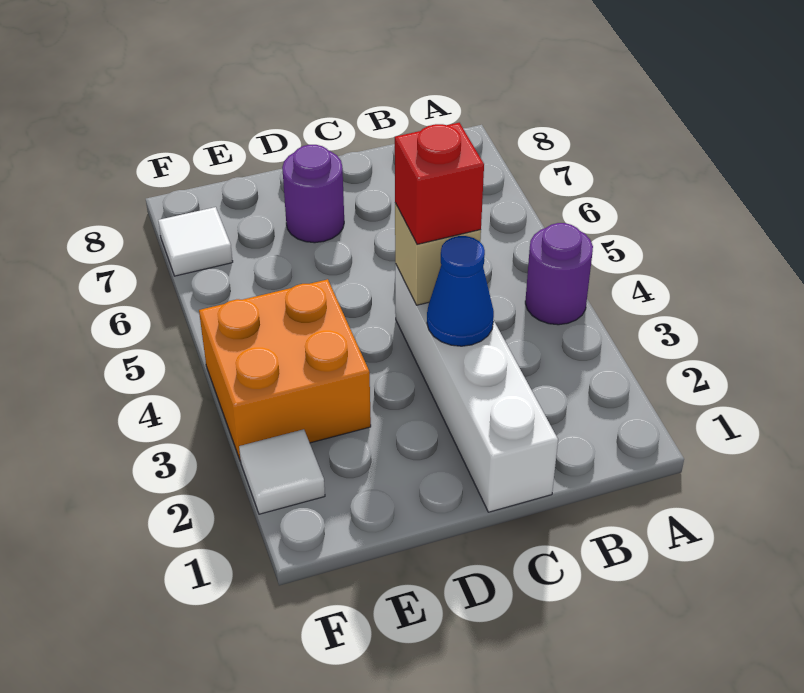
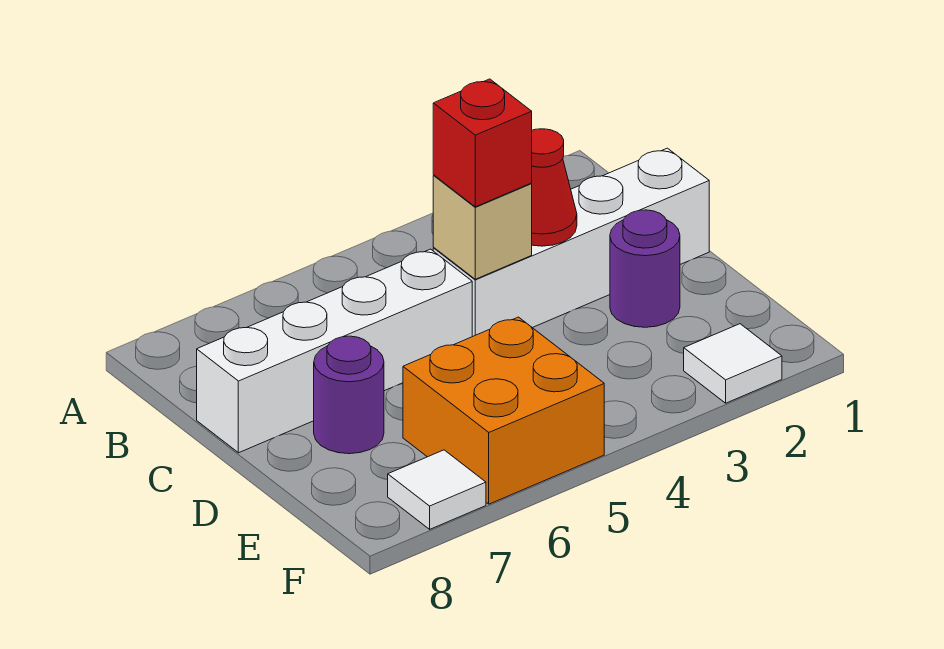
purple 1x1 round brick [525,223,593,325] -> purple 1x1 round brick moved to [610,210,680,327]
blue 1x1 cone [427,236,494,346] -> red 1x1 cone [531,129,577,246]
none -> white 1x4 brick [197,249,472,453]
orange 2x2 brick [199,279,371,461] -> orange 2x2 brick moved to [403,317,604,504]

